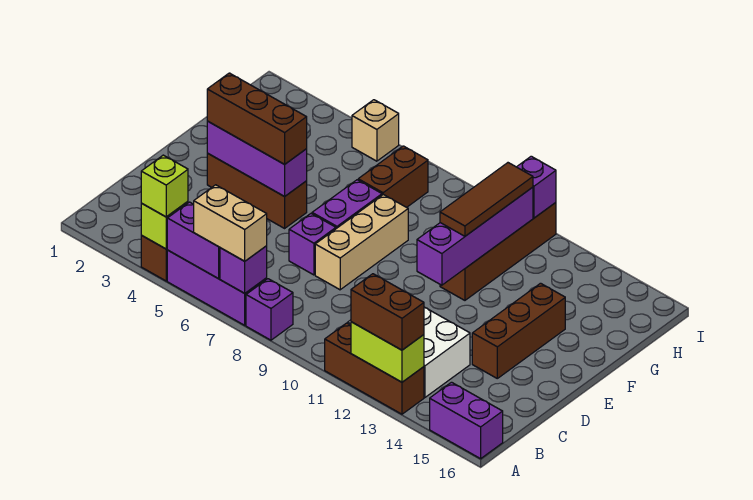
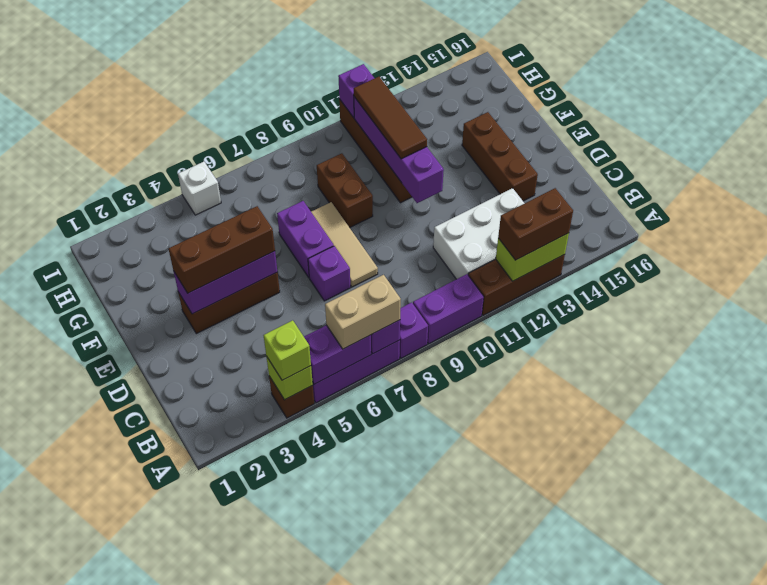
purple 1x2 brick [430,382,503,459] -> purple 1x2 brick moved to [413,274,484,344]
tan 1x3 brick [315,194,408,290] -> tan 1x3 tile [311,202,378,287]
brown 1x2 brick [358,146,428,207] -> brown 1x2 brick moved to [317,153,373,228]
tan 1x1 brick [352,100,399,161] -> white 1x1 brick [178,162,221,215]

